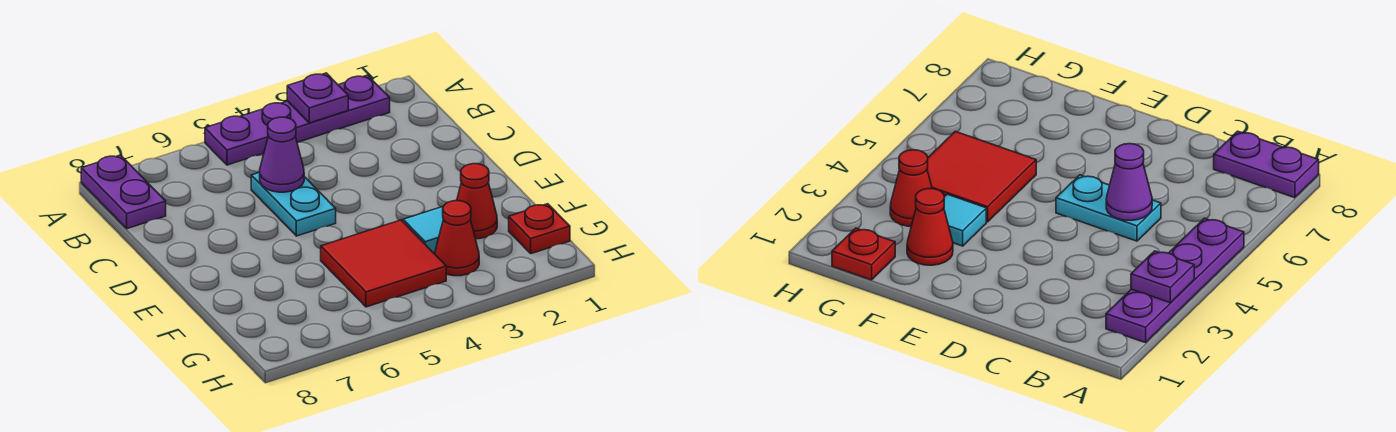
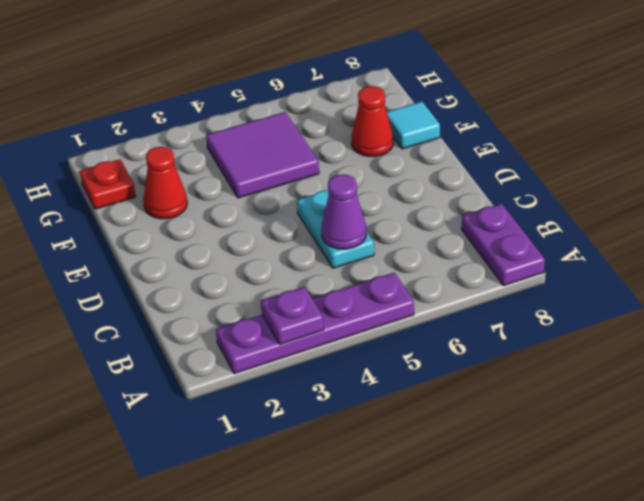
cyan 1x1 tile [403,207,443,254] -> cyan 1x1 tile moved to [387,102,440,149]
red 2x2 tile [321,220,446,307] -> purple 2x2 tile [206,112,319,198]
red 1x1 cone [435,201,479,276] -> red 1x1 cone moved to [352,86,393,157]

